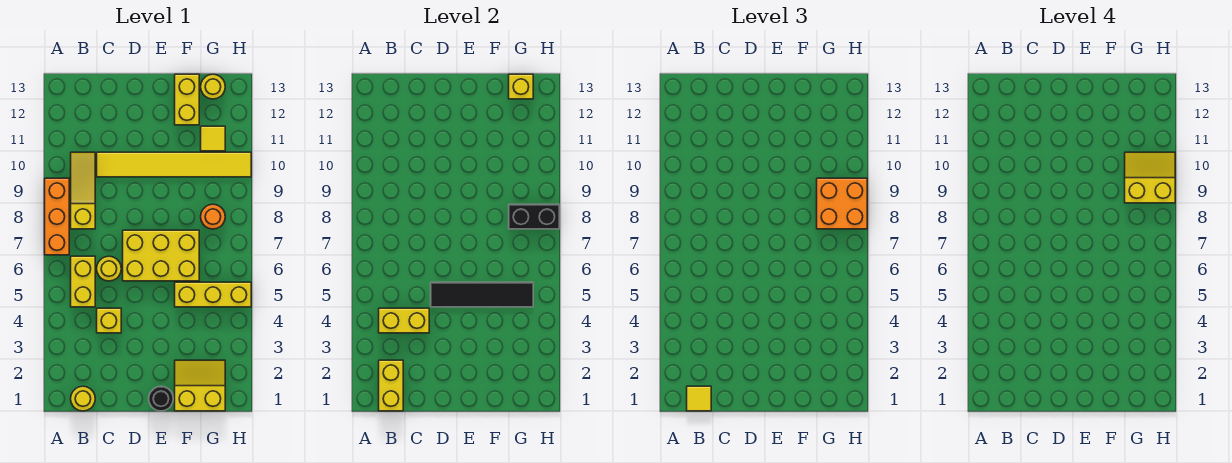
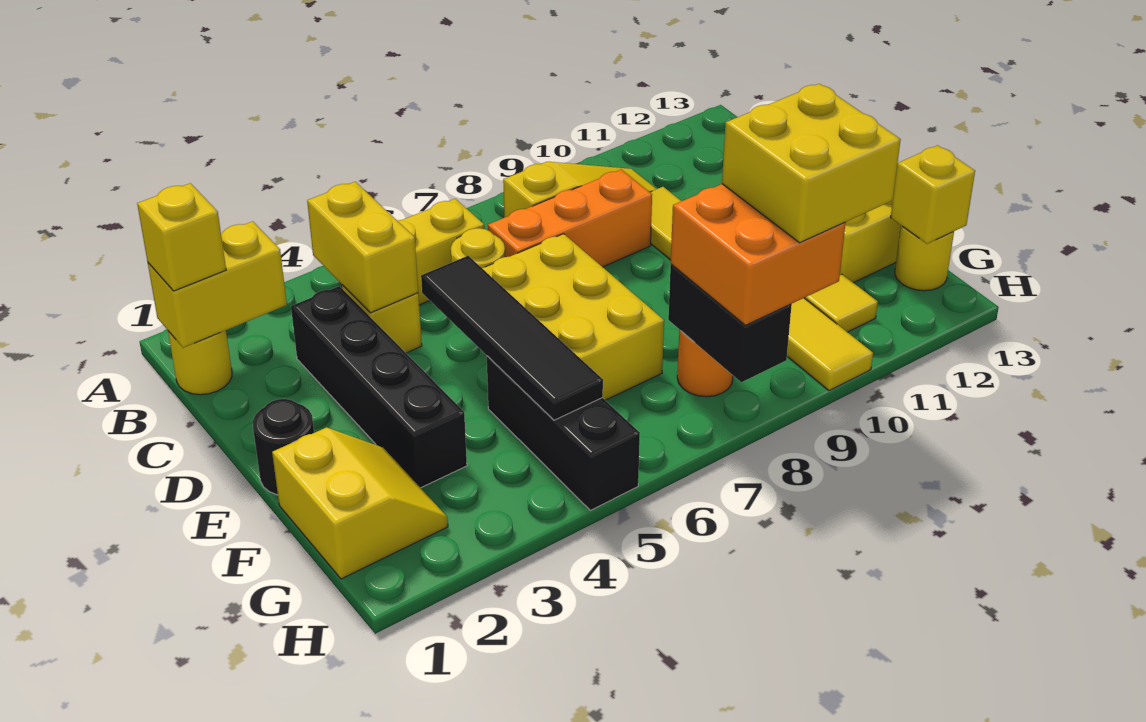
orange 1x3 brick [45,178,69,255] -> orange 1x3 brick moved to [488,170,652,267]
yellow 1x1 tile [687,386,711,411] -> yellow 1x1 brick [137,183,226,291]
none -> black 1x4 brick [291,286,467,488]
yellow 1x3 brick [175,282,251,307] -> black 1x3 brick [487,356,640,510]
yellow 2x2 slope [1125,152,1175,203] -> yellow 2x2 brick [722,84,901,243]

